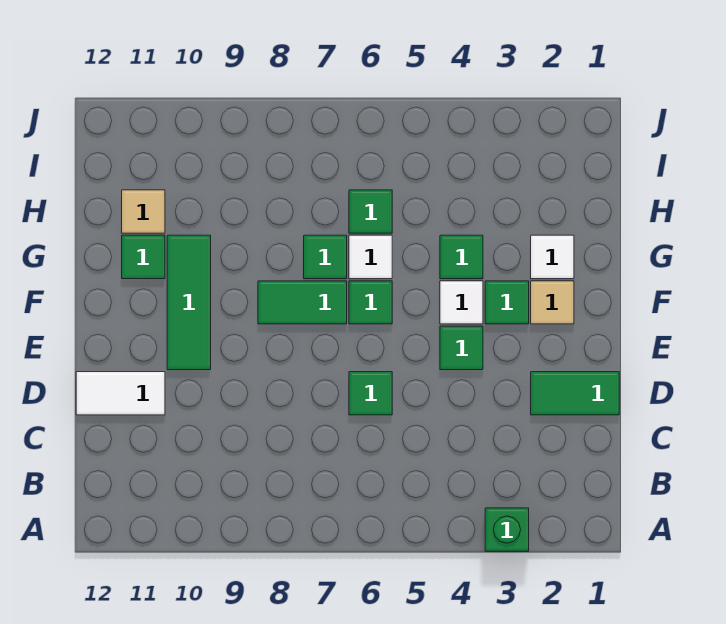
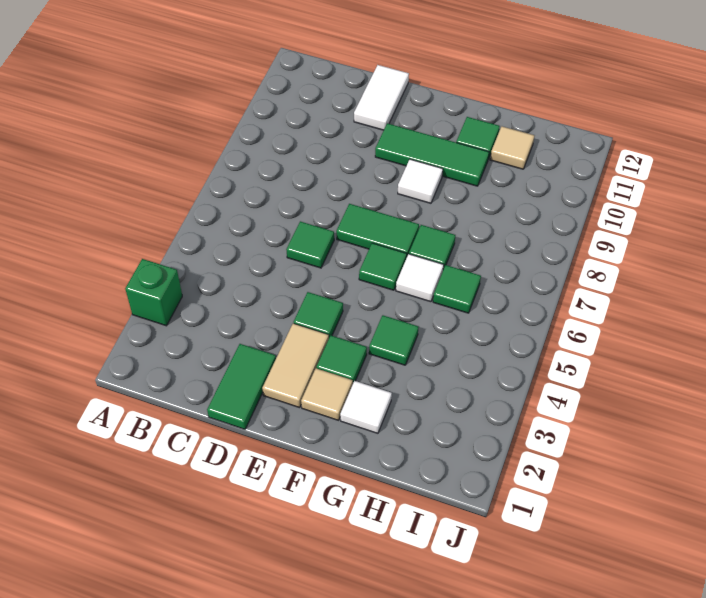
none -> tan 1x2 tile [262,323,329,408]
white 1x1 tile [440,281,483,324] -> white 1x1 tile moved to [398,159,443,203]
green 1x2 tile [258,281,347,324] -> green 1x2 tile turned to [336,204,419,258]

